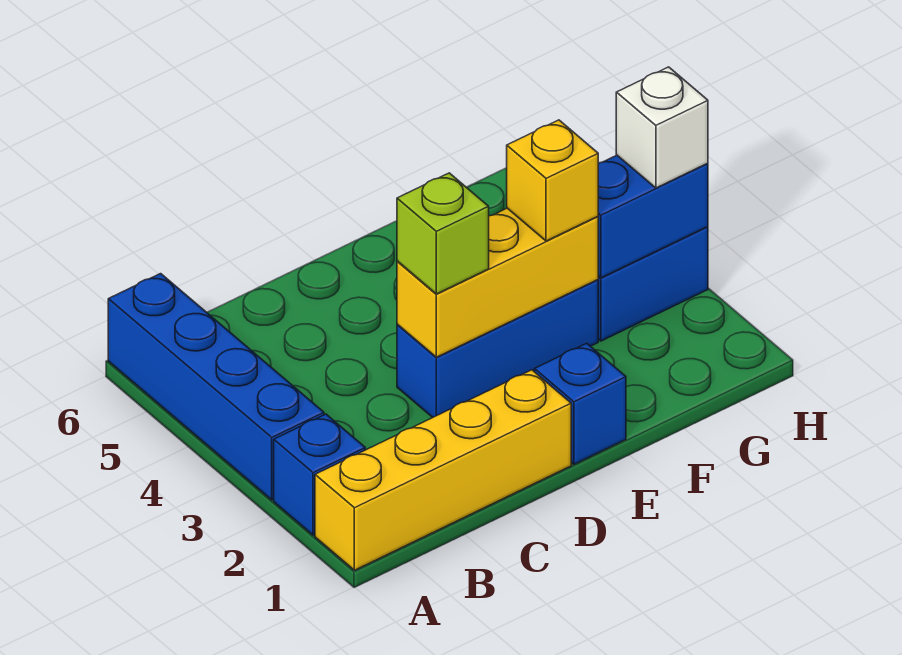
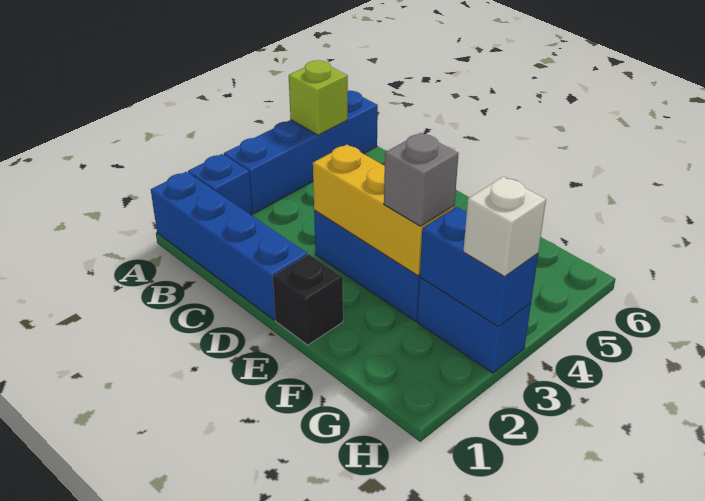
yellow 1x4 brick [315,370,571,570] -> blue 1x4 brick [151,172,308,320]
lime 1x1 brick [397,173,489,294] -> lime 1x1 brick moved to [289,60,348,135]
blue 1x1 brick [535,343,626,464] -> black 1x1 brick [273,254,343,345]
yellow 1x1 brick [507,120,598,241] -> grey 1x1 brick [384,133,459,226]

